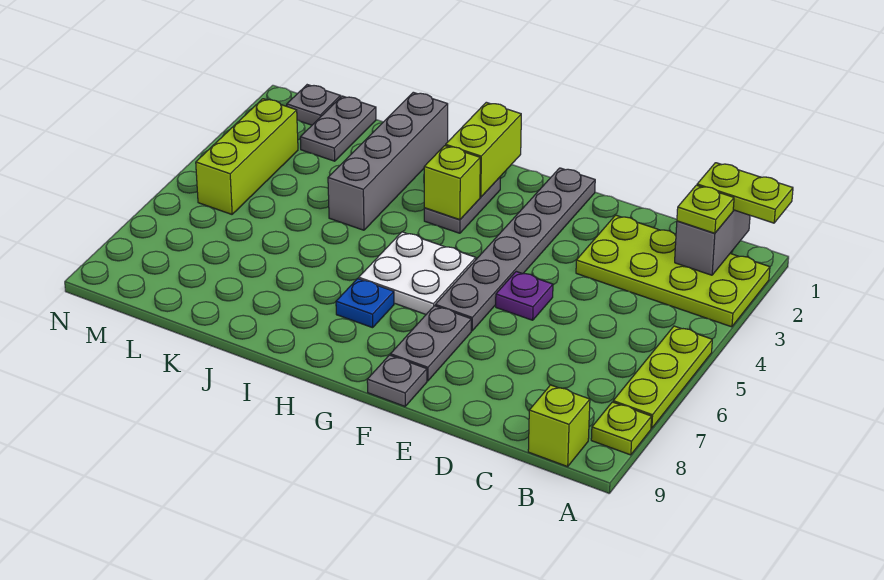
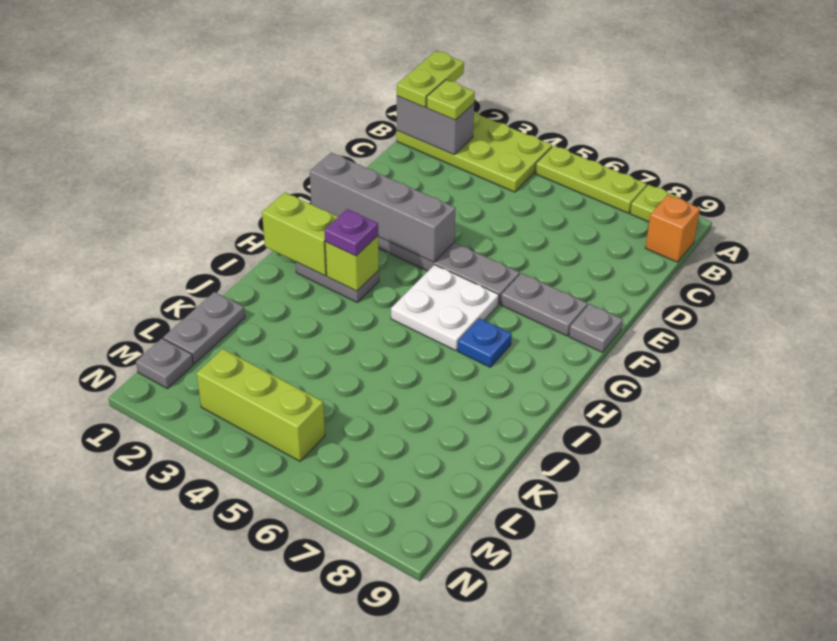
lime 2x4 plate [576,215,770,327] -> lime 2x4 plate turned to [397,111,552,192]
lime 1x1 brick [528,385,590,467] -> orange 1x1 brick [645,195,700,262]
purple 1x1 plate [496,271,553,320] -> purple 1x1 plate moved to [324,209,378,256]
grey 1x4 brick [328,92,448,230] -> grey 1x4 brick moved to [310,153,455,262]
grey 1x2 plate [300,96,376,161] -> grey 1x2 plate turned to [163,292,245,364]

